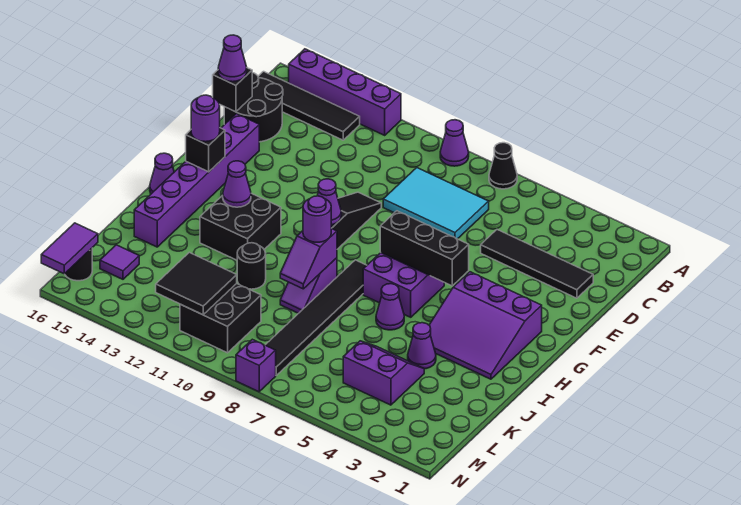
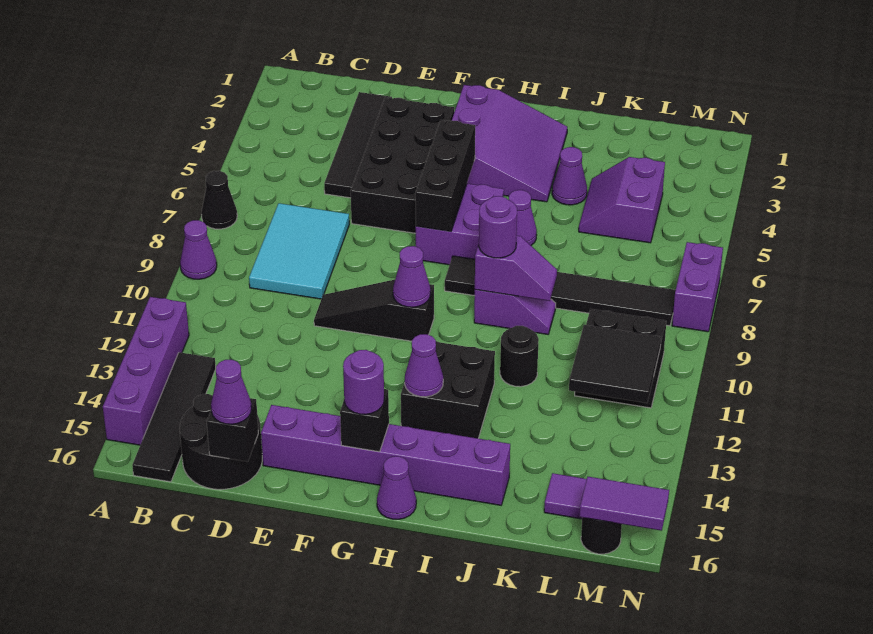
none -> black 2x4 brick [351,97,454,233]
purple 1x1 brick [236,339,276,392] -> purple 1x2 brick [672,242,723,332]

